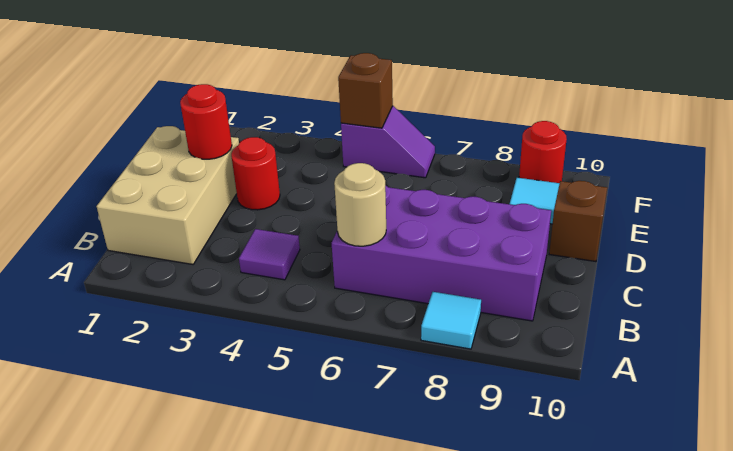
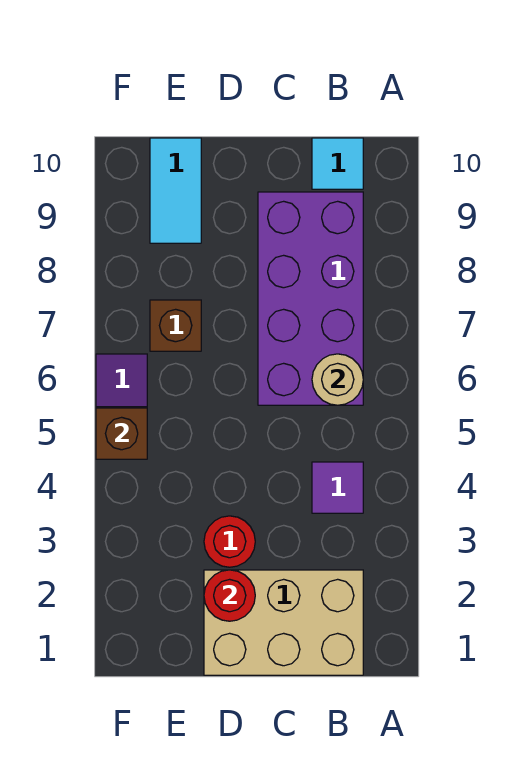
cyan 1x1 tile [421,292,481,349] -> cyan 1x1 tile moved to [312,138,363,189]
brown 1x1 brick [549,181,607,262] -> brown 1x1 brick moved to [150,300,201,351]
red 1x1 round brick [519,121,567,183] -> none

